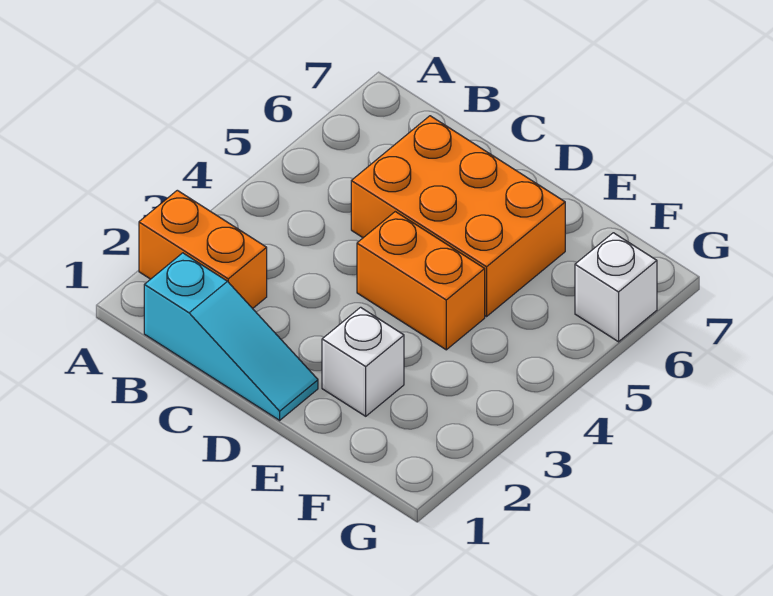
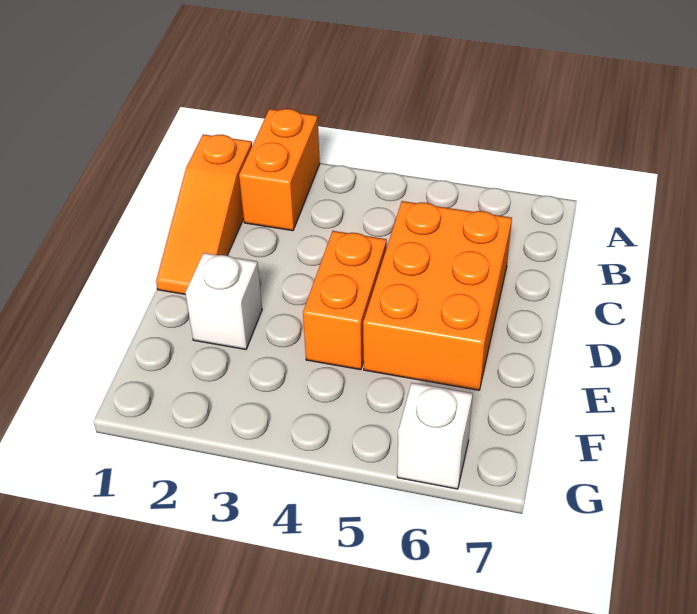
cyan 1x3 slope [144,253,318,420] -> orange 1x3 slope [156,134,252,295]

